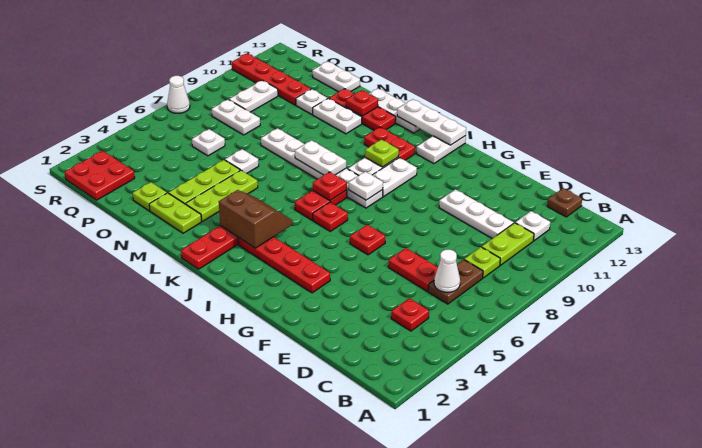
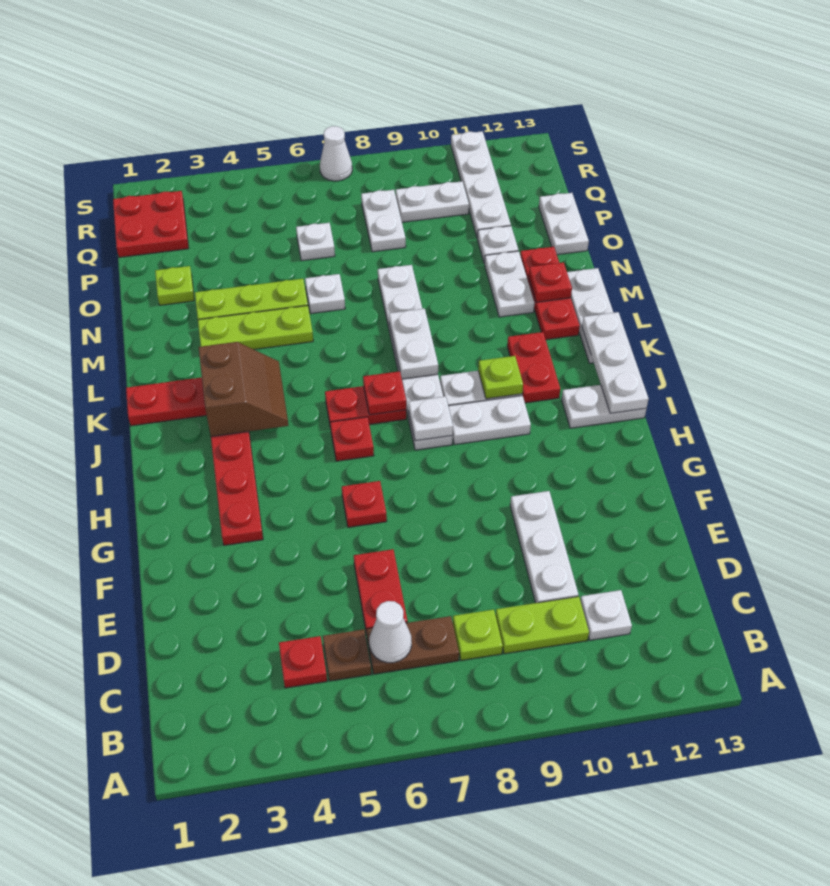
brown 1x1 plate [547,188,582,217] -> brown 1x1 plate moved to [323,629,371,681]
lime 1x2 plate [149,193,202,233] -> none
red 1x4 plate [232,53,311,105] -> white 1x4 plate [451,131,511,239]

